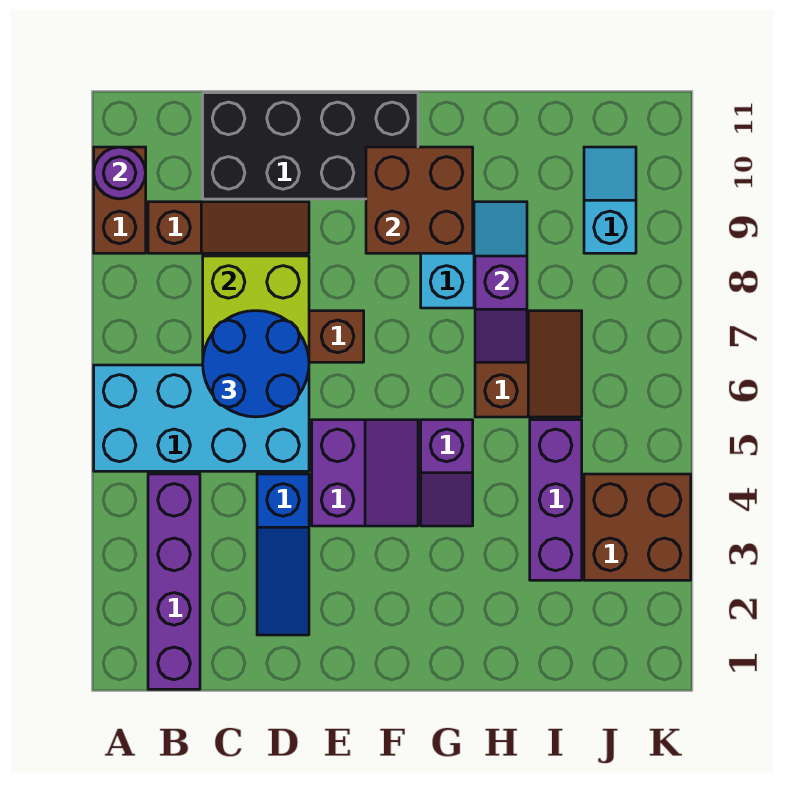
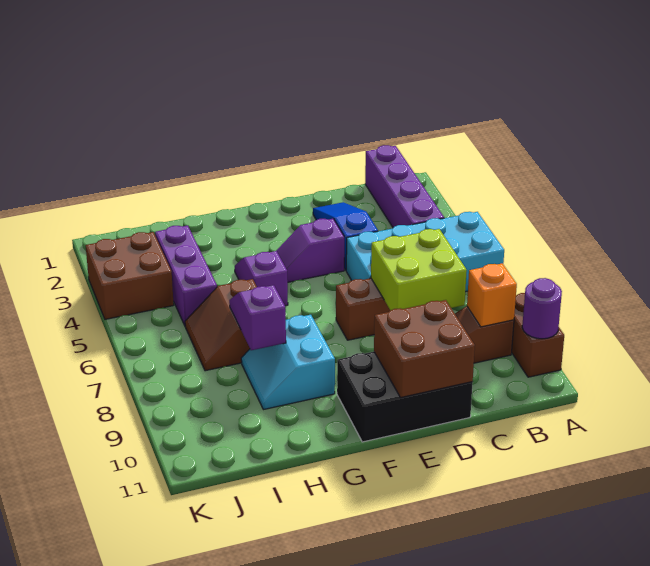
none -> orange 1x1 brick [467,264,517,327]
blue 2x2 round brick [203,311,309,417] -> none
black 2x4 brick [203,93,418,199] -> black 2x3 brick [337,352,473,442]
purple 2x2 slope [312,420,418,526] -> purple 1x2 slope [276,219,344,282]
brown 2x2 brick [366,147,473,253] -> brown 2x2 brick moved to [374,300,475,398]
cyan 1x2 slope [584,147,636,253] -> none

